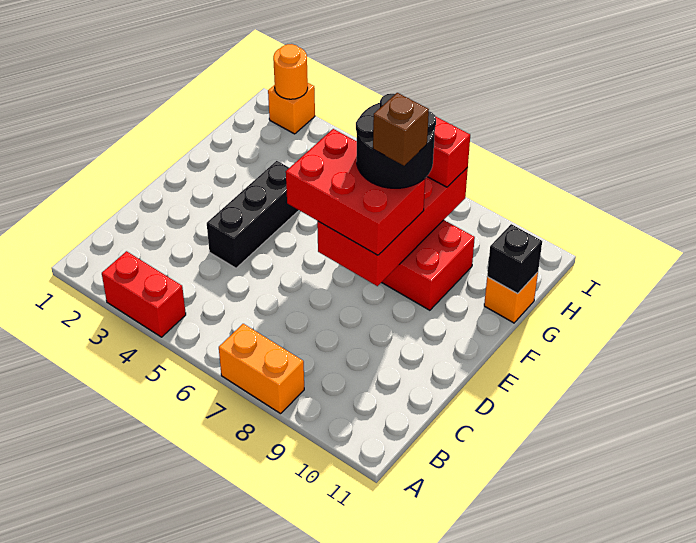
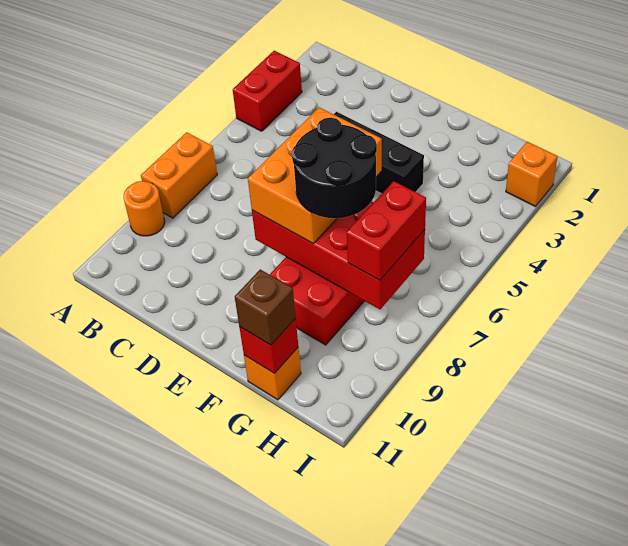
red 2x3 brick [286,129,425,255] -> orange 2x3 brick [248,107,382,243]
brown 1x1 brick [373,93,429,166] -> brown 1x1 brick moved to [235,269,296,345]
black 1x1 brick [487,224,542,294] -> red 1x1 brick [239,319,298,373]
orange 1x1 round brick [273,44,308,99] -> orange 1x1 round brick moved to [124,181,165,236]

